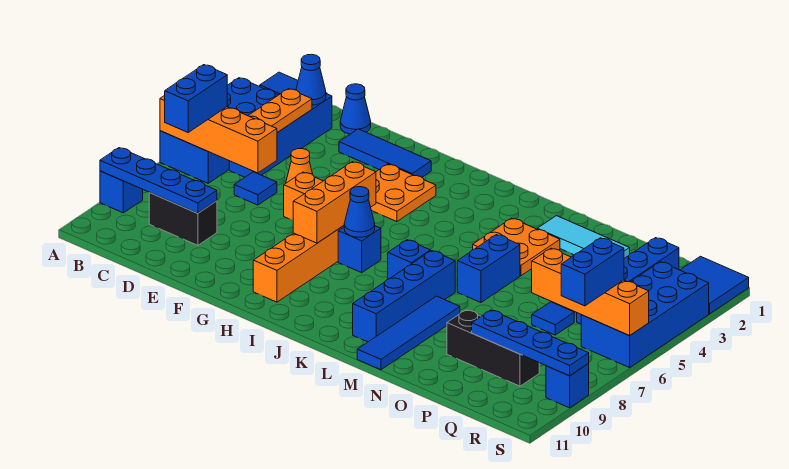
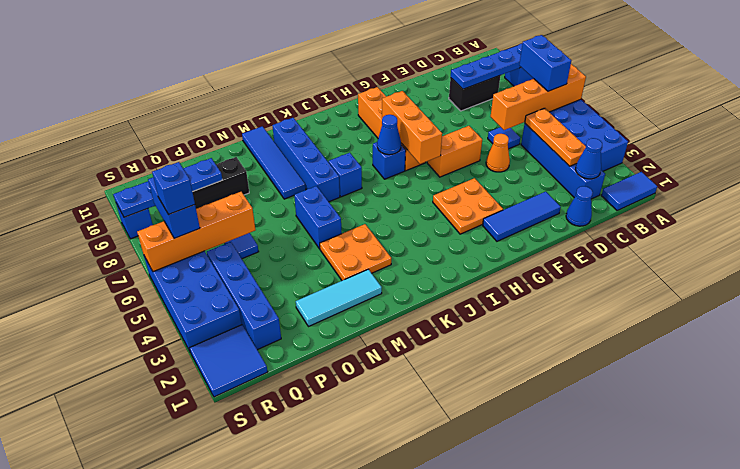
none -> blue 1x1 brick [152,162,195,215]

